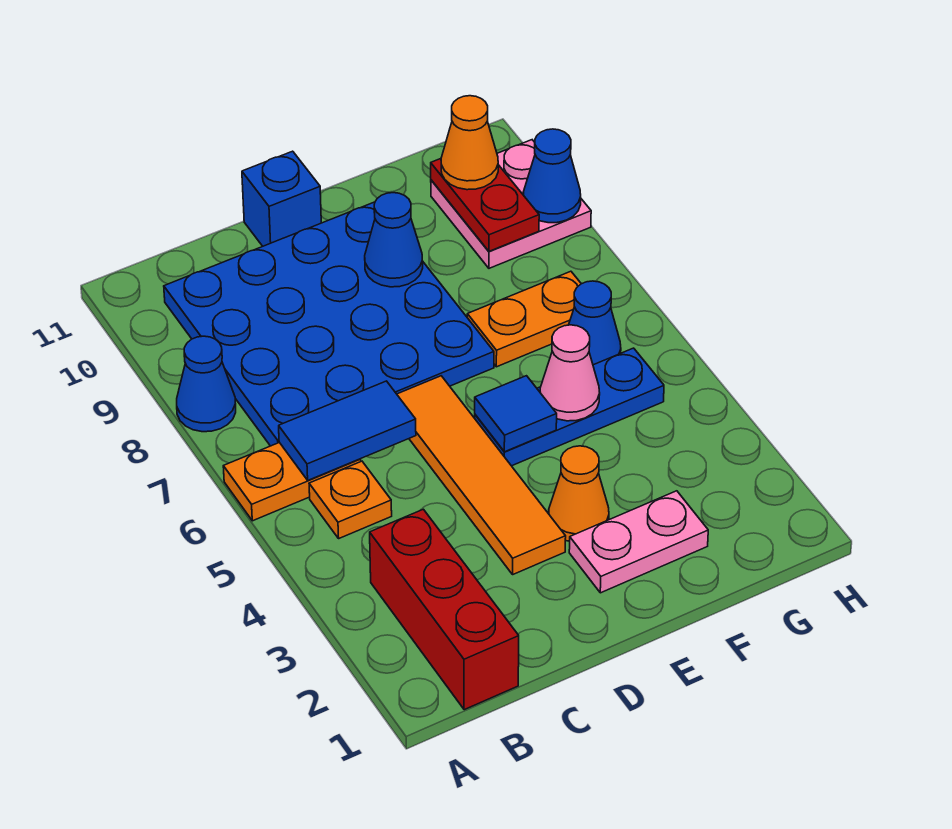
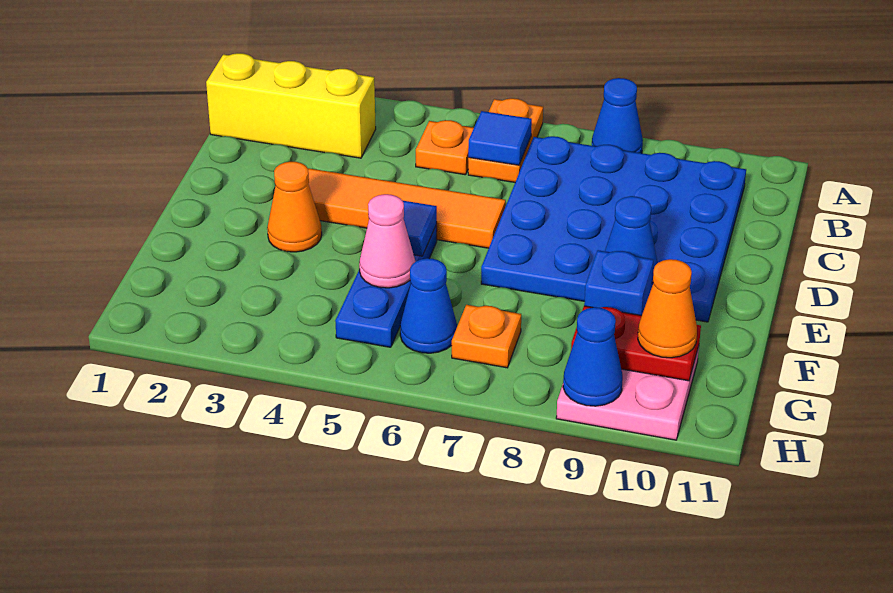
red 1x3 brick [370,509,519,710] -> yellow 1x3 brick [206,53,376,158]
blue 1x2 tile [279,381,416,480] -> blue 1x1 tile [468,111,532,165]
blue 1x1 brick [242,151,321,246] -> blue 1x1 brick moved to [584,250,653,315]
pink 1x2 plate [569,491,708,593] -> none
orange 1x2 plate [467,271,581,367] -> orange 1x1 plate [452,305,521,368]

